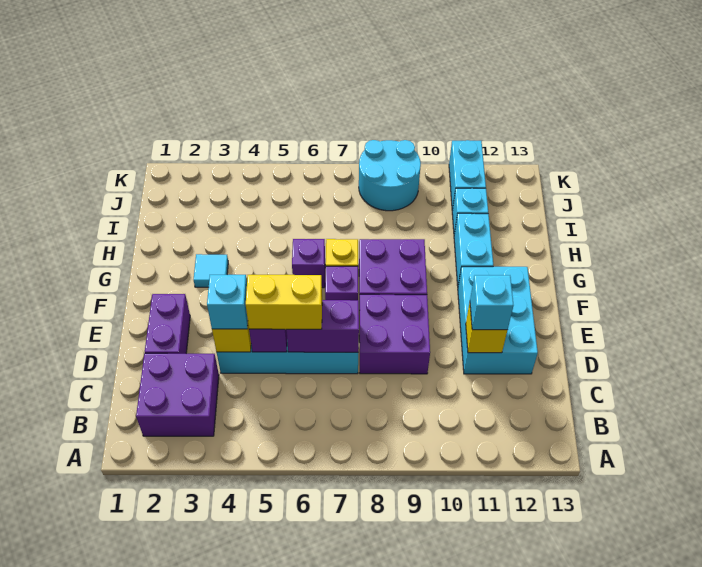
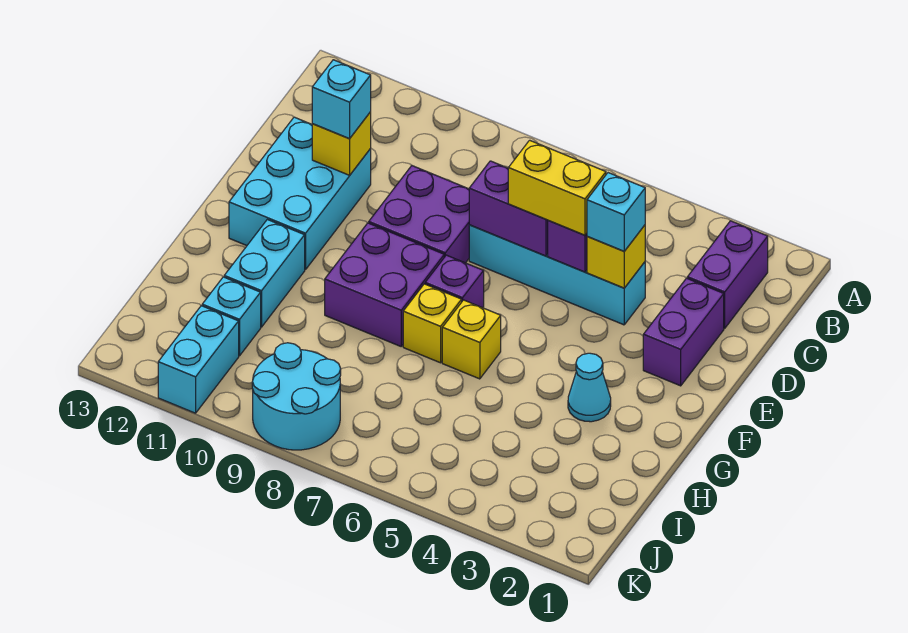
purple 2x2 brick [136,353,219,436] -> purple 1x2 brick [687,221,768,328]
cyan 1x1 tile [193,254,228,287] -> cyan 1x1 cone [568,353,611,422]
purple 1x1 brick [292,239,325,288] -> yellow 1x1 brick [442,300,501,379]

